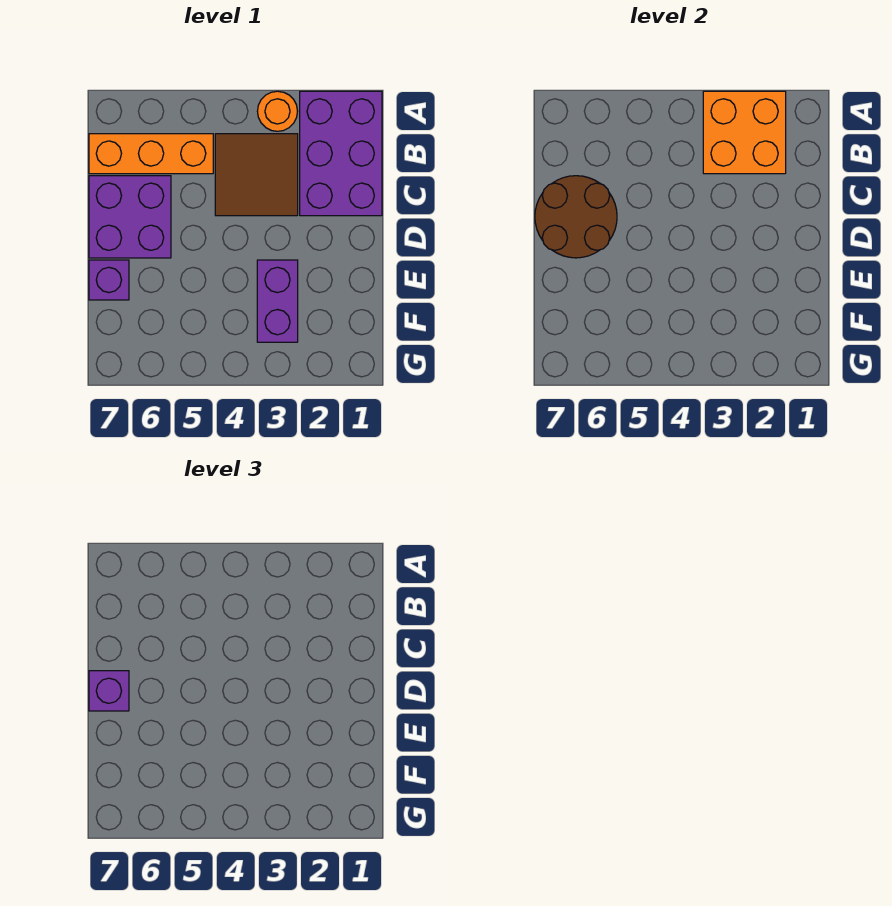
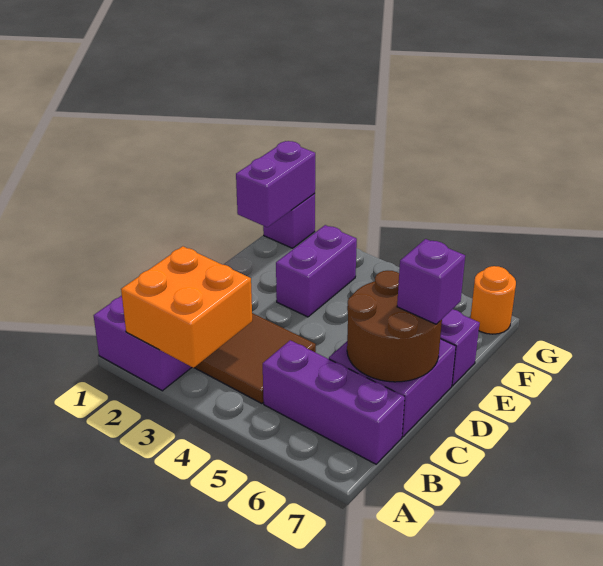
orange 1x1 round brick [257,91,298,131] -> orange 1x1 round brick moved to [471,266,516,334]
orange 1x3 brick [89,134,213,174] -> purple 1x3 brick [263,340,405,464]
none -> purple 1x2 brick [236,141,315,227]
none -> purple 1x1 brick [263,193,315,248]

